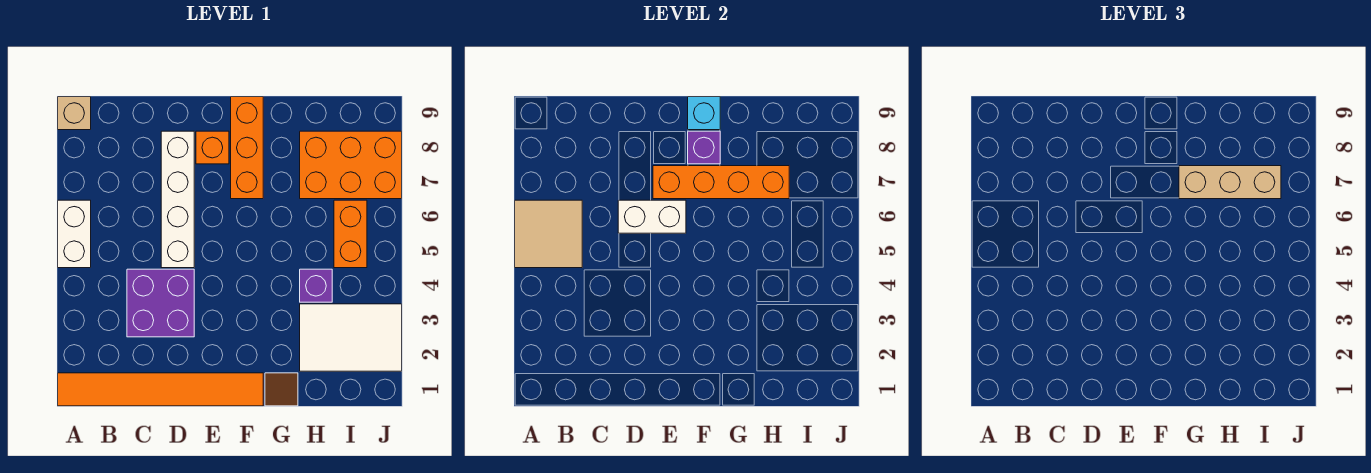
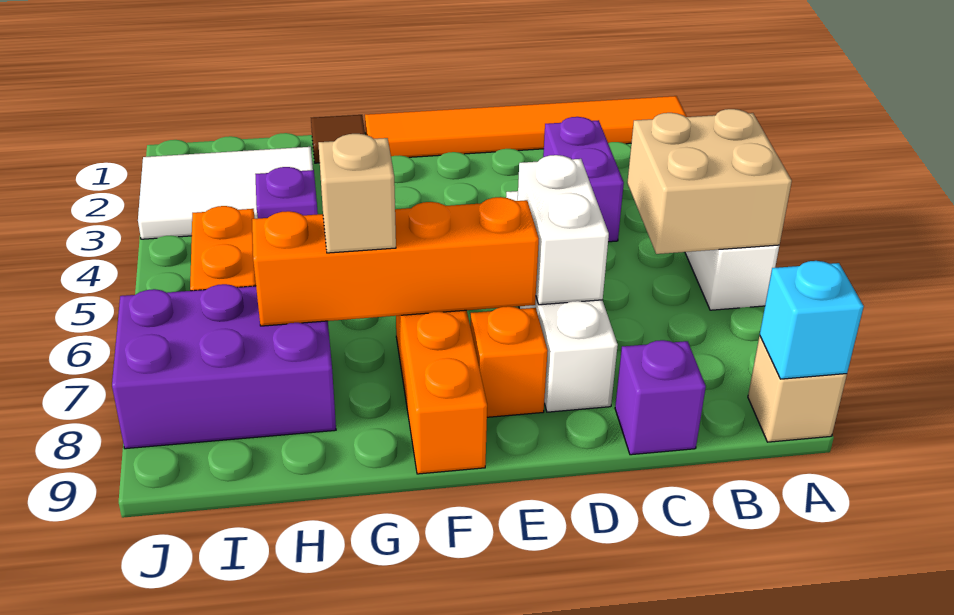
tan 2x2 tile [515,200,582,268] -> tan 2x2 brick [627,109,792,254]
purple 2x2 brick [127,269,194,337] -> purple 1x2 brick [543,117,624,242]
white 1x2 brick [618,200,686,233] -> white 1x2 brick turned to [518,155,609,305]
purple 1x1 brick [688,131,720,164] -> purple 1x1 brick moved to [615,340,706,455]
cyan 1x1 brick [688,97,720,130] -> cyan 1x1 brick moved to [760,261,864,379]
tan 1x3 brick [1179,166,1281,199] -> tan 1x1 brick [318,134,396,253]
orange 2x3 brick [300,131,402,199] -> purple 2x3 brick [112,284,336,449]

